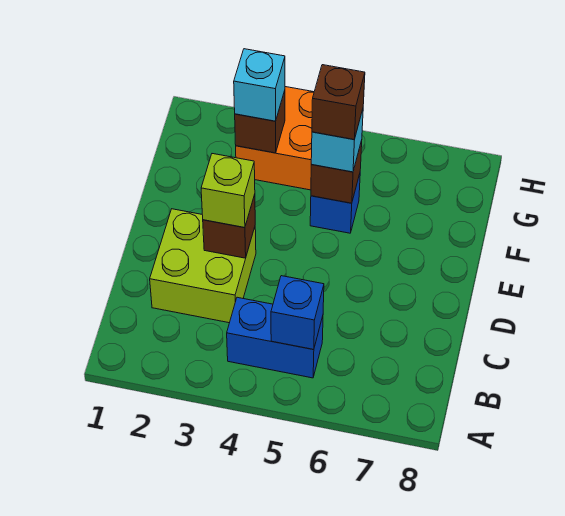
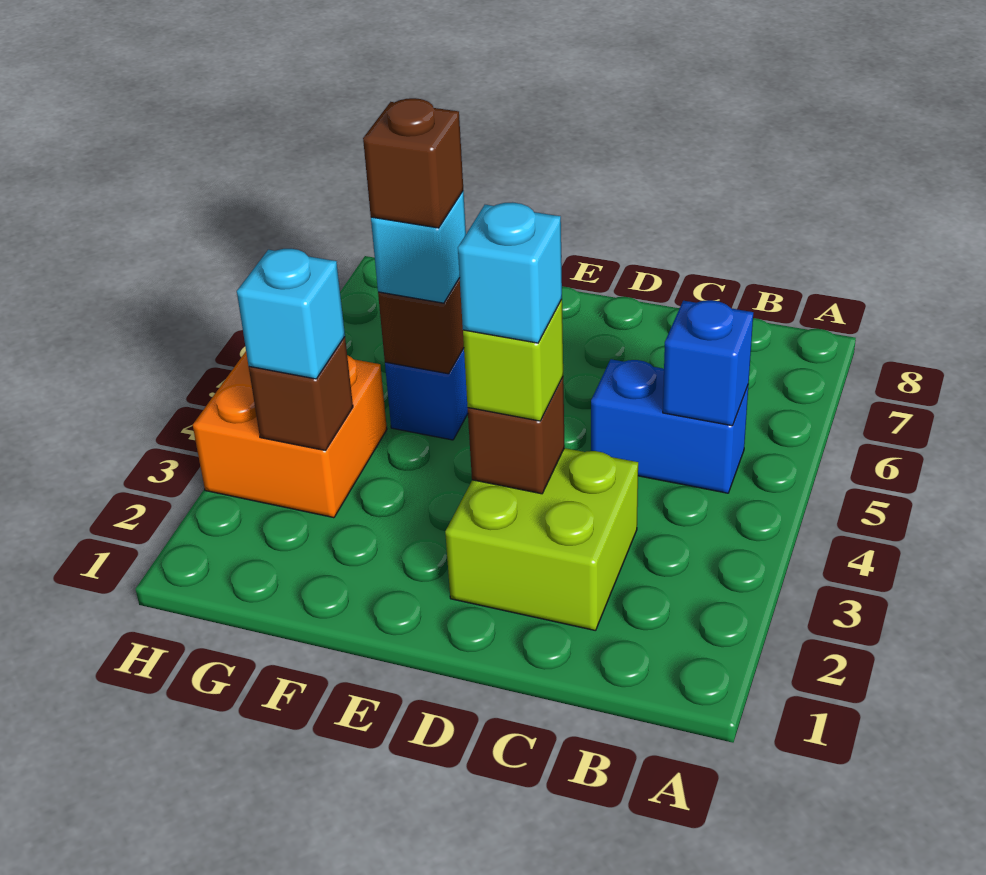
blue 1x2 brick [227,297,323,378] -> blue 1x2 brick turned to [591,359,749,493]
none -> cyan 1x1 brick [458,202,562,343]

